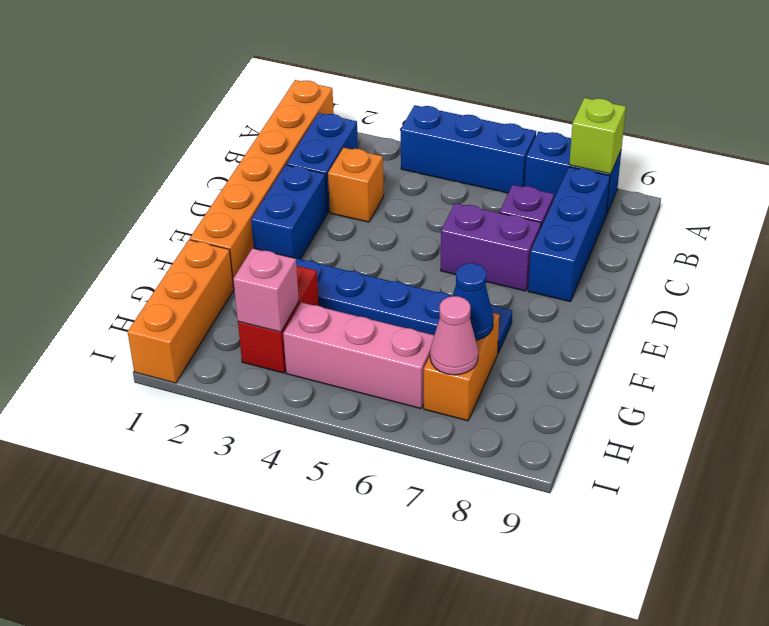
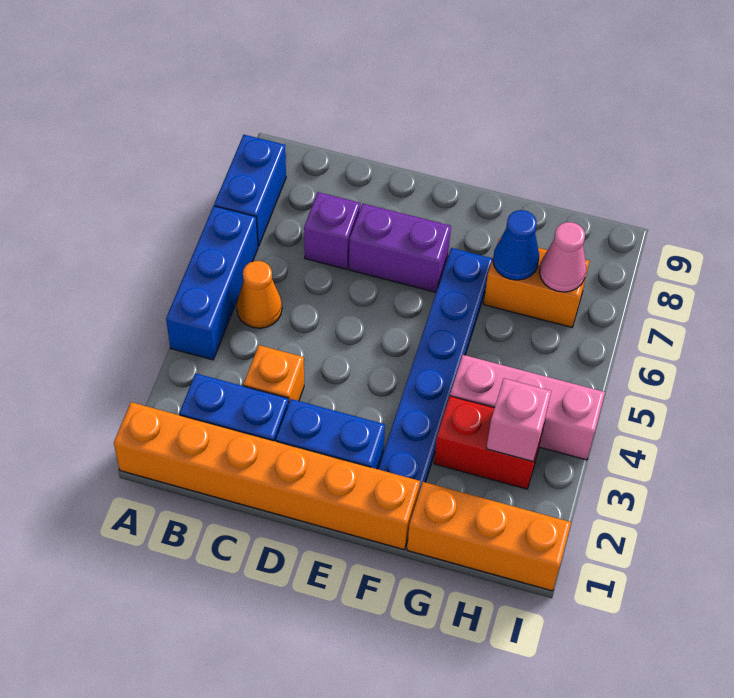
lime 1x1 brick [569,98,626,174] -> none
none -> orange 1x1 cone [237,261,282,328]
blue 1x3 brick [528,167,610,302] -> none
purple 1x2 brick [441,203,541,291] -> purple 1x2 brick turned to [349,204,451,292]
pink 1x3 brick [283,302,434,409] -> pink 1x3 brick turned to [450,355,605,460]

